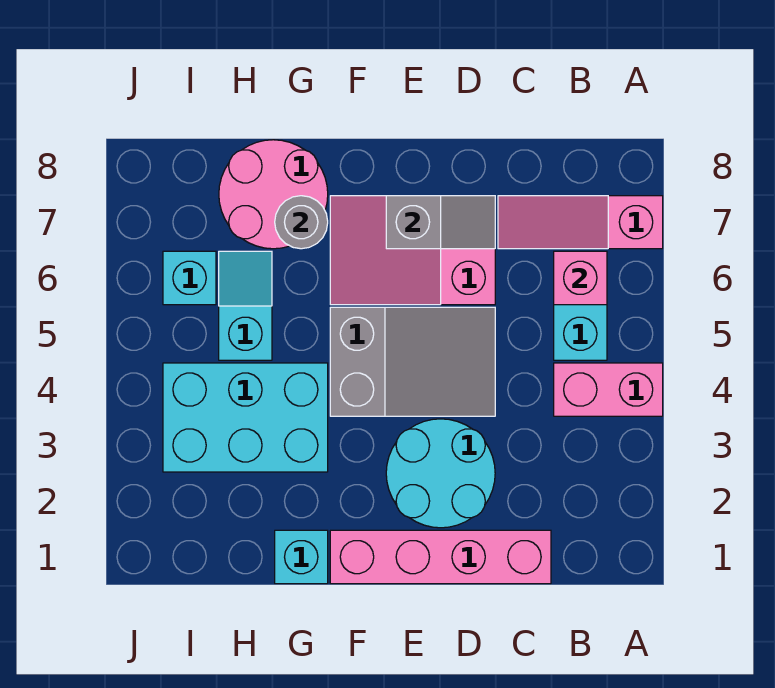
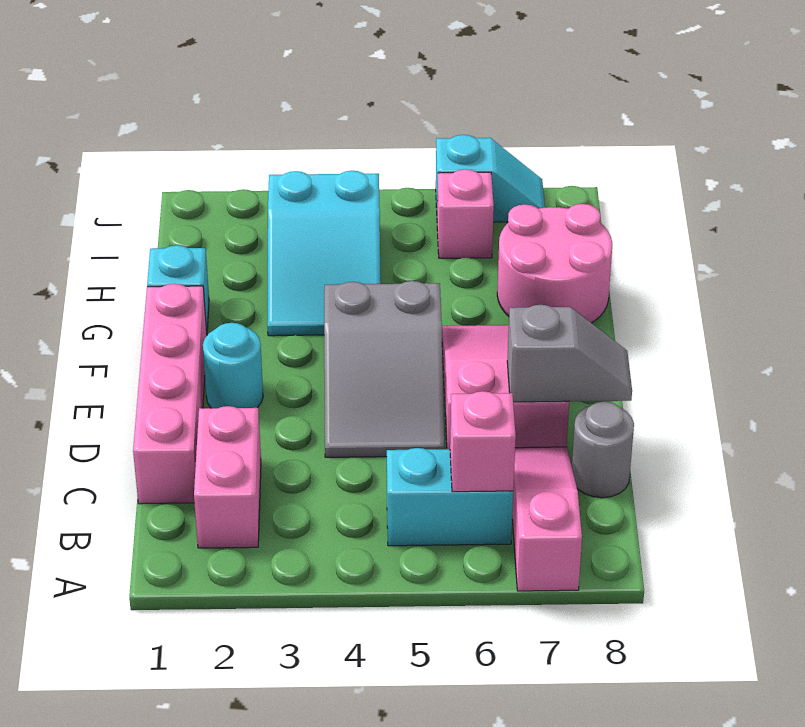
pink 1x2 brick [554,363,663,416] -> pink 1x2 brick moved to [194,406,261,548]
cyan 2x2 round brick [386,419,495,528] -> cyan 1x1 round brick [203,323,263,408]
grey 1x2 slope [386,196,495,249] -> grey 1x2 slope turned to [507,305,632,402]
cyan 2x3 brick [163,363,328,472] -> cyan 2x3 slope [267,171,381,336]
grey 1x1 round brick [275,196,328,249] -> grey 1x1 round brick moved to [572,402,634,498]
cyan 1x2 slope [219,251,272,360] -> cyan 1x2 slope moved to [436,135,545,222]
cyan 1x1 brick [163,251,216,305] -> pink 1x1 brick [437,169,494,258]

